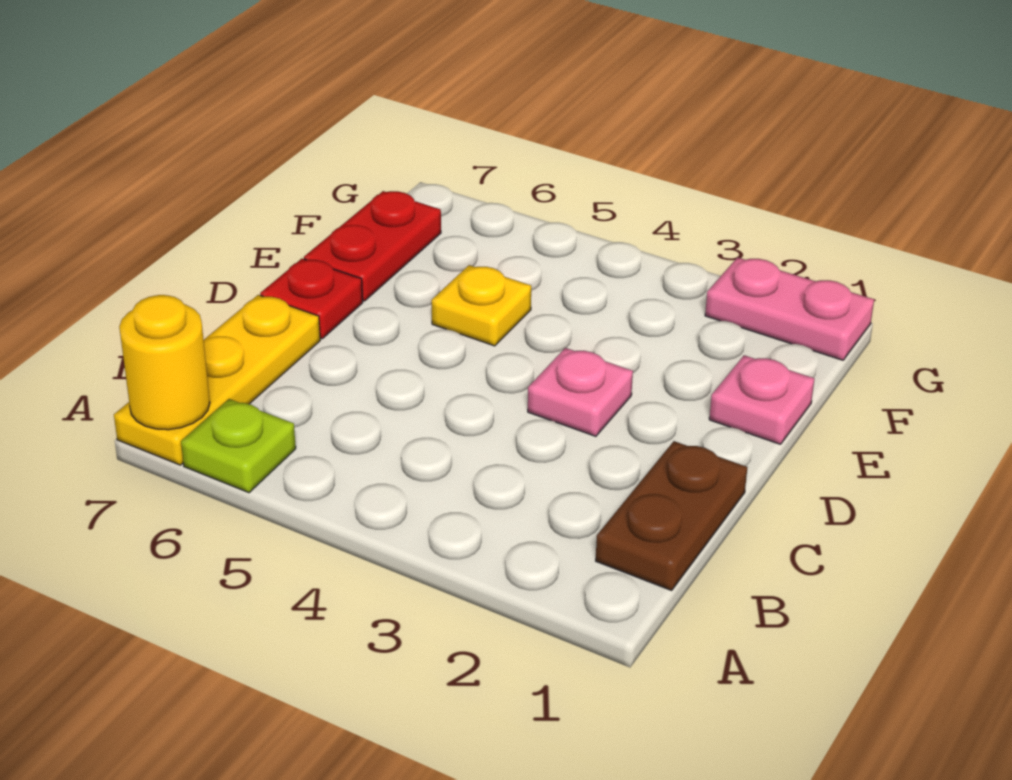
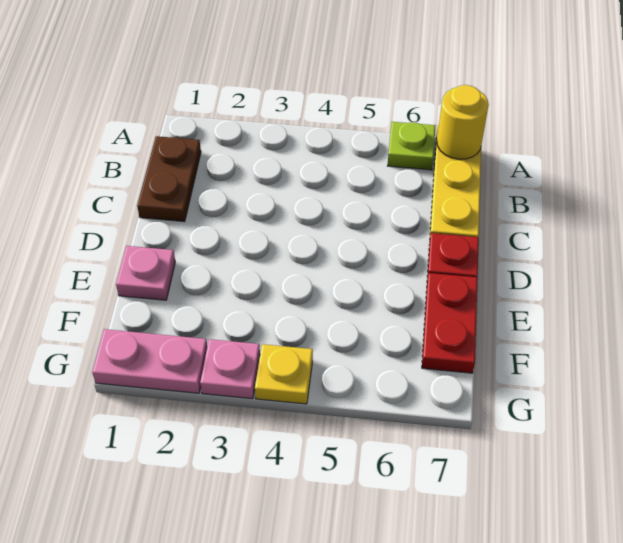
pink 1x1 plate [528,348,633,436] -> pink 1x1 plate moved to [200,339,260,399]
yellow 1x1 plate [431,265,531,346] -> yellow 1x1 plate moved to [255,344,313,404]

